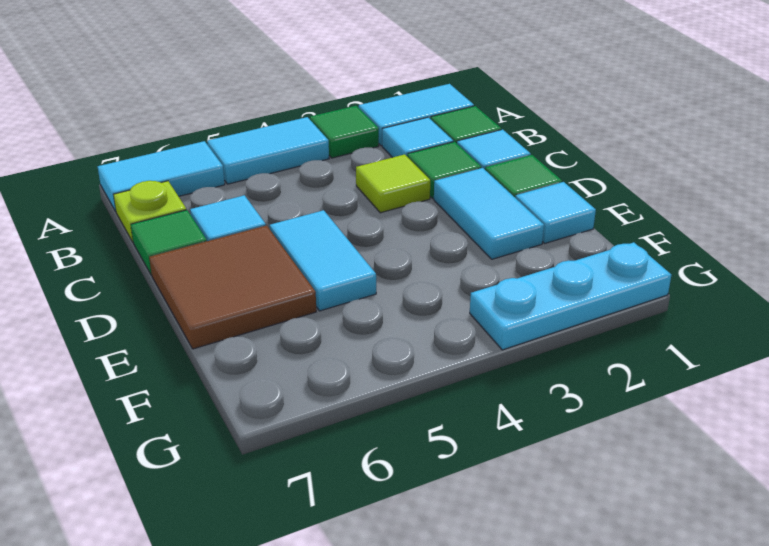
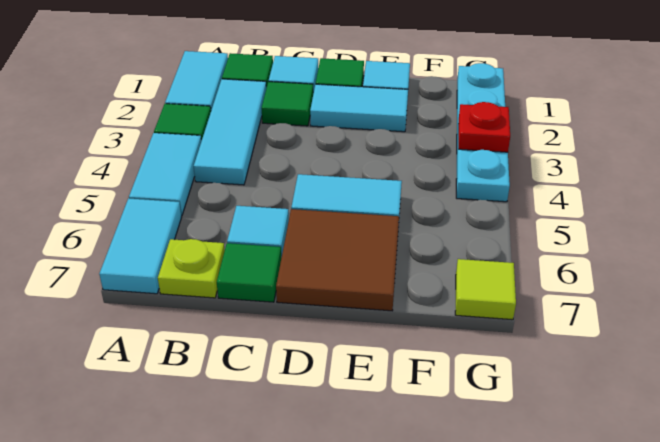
cyan 1x1 tile [382,117,453,158] -> cyan 1x3 tile [194,79,266,185]
lime 1x1 tile [356,154,430,213] -> lime 1x1 tile moved to [455,259,516,320]
cyan 1x3 plate [470,242,671,350] -> cyan 1x4 plate [456,63,510,202]
none -> red 1x1 plate [458,102,510,152]

